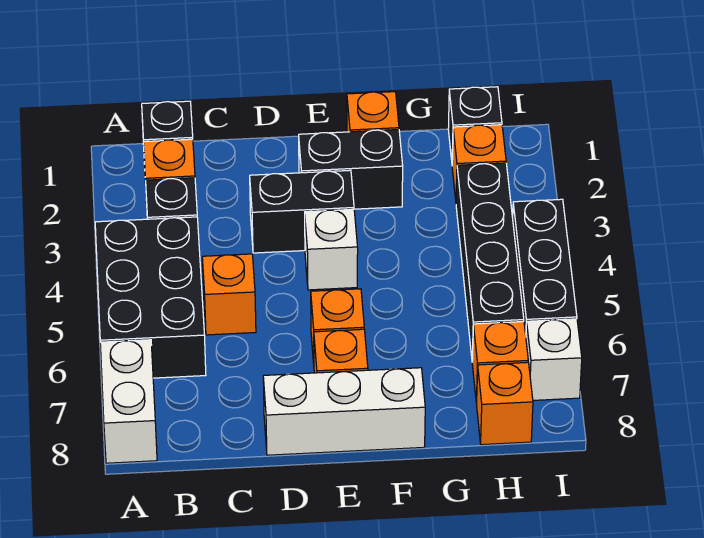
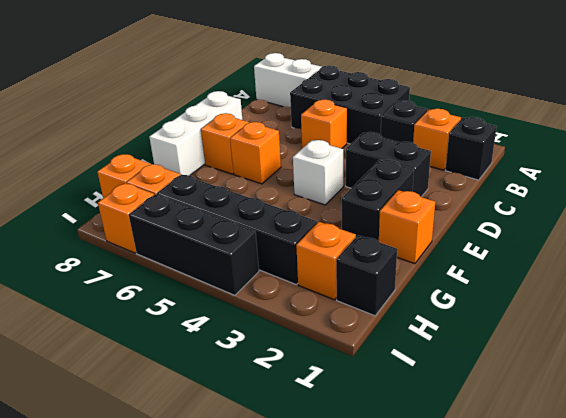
black 1x2 brick [250,170,354,253] -> black 1x2 brick turned to [346,132,431,197]
white 1x1 brick [526,319,582,400] -> orange 1x1 brick [98,183,154,253]

